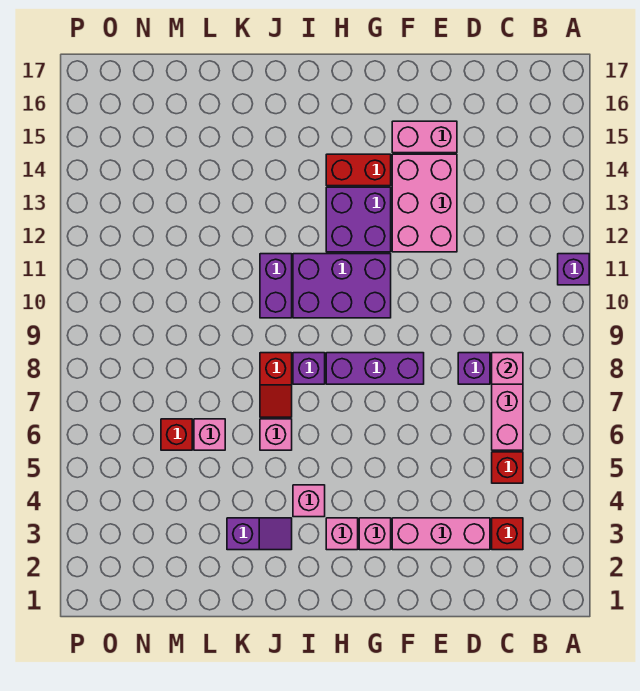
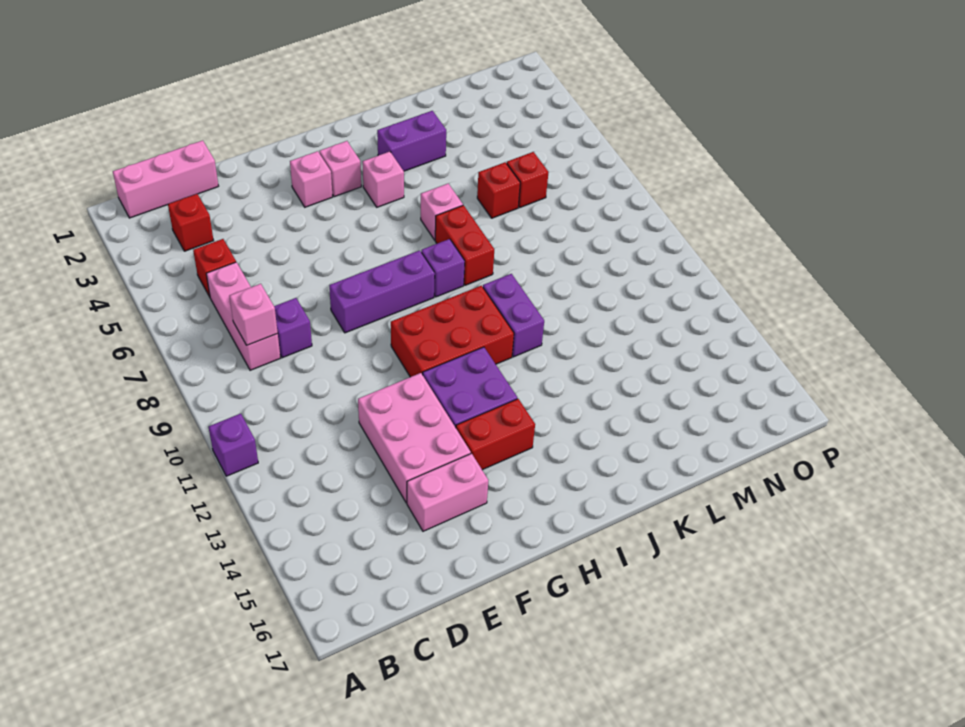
pink 1x3 brick [392,518,490,550] -> pink 1x3 brick moved to [113,140,218,218]
purple 2x3 brick [293,254,391,318] -> red 2x3 brick [391,286,514,377]
purple 1x2 slope [227,518,292,550] -> purple 1x2 brick [377,111,446,171]
red 1x2 slope [260,353,292,417] -> red 1x2 brick [435,205,494,285]
pink 1x1 brick [194,419,225,450] -> red 1x1 brick [477,162,520,218]

